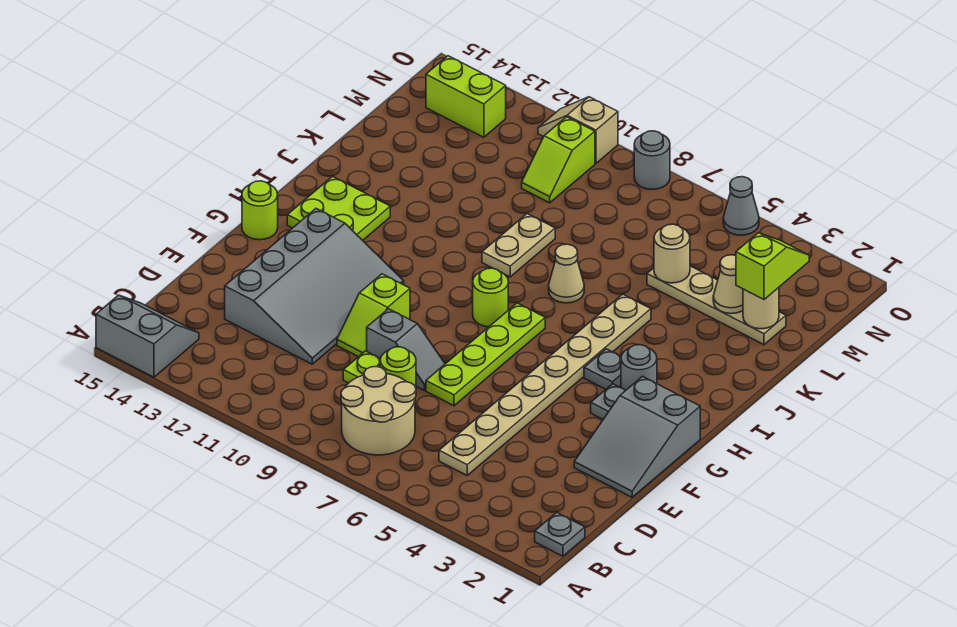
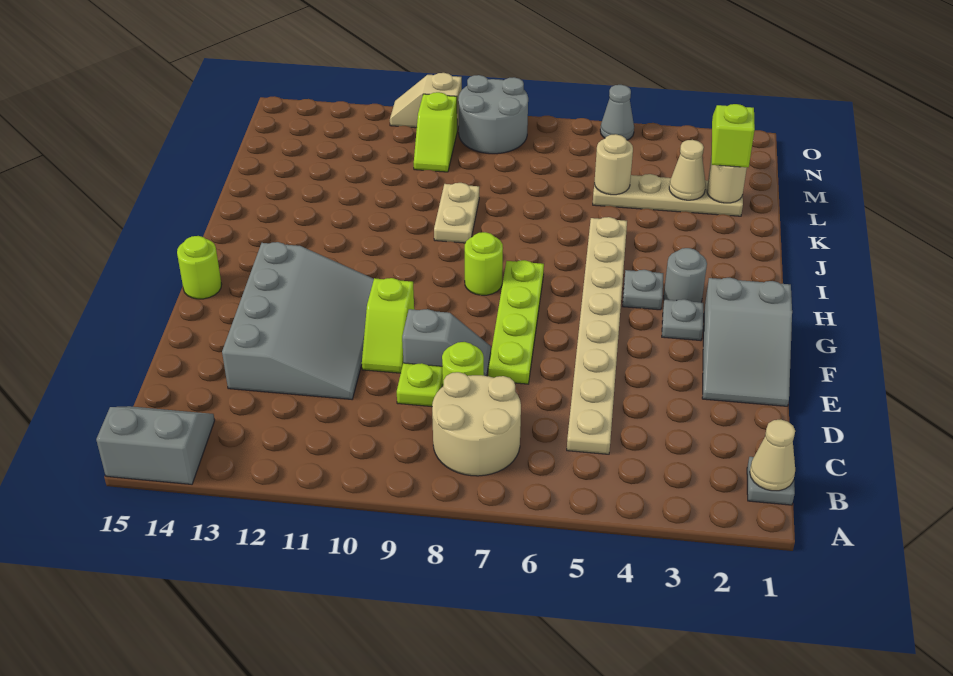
lime 2x2 plate [287,176,390,240] -> none
tan 1x1 cone [549,244,584,303] -> tan 1x1 cone moved to [750,419,795,491]
lime 1x2 brick [426,56,506,137] -> none
grey 1x1 round brick [634,131,670,190] -> grey 2x2 round brick [458,75,528,154]

